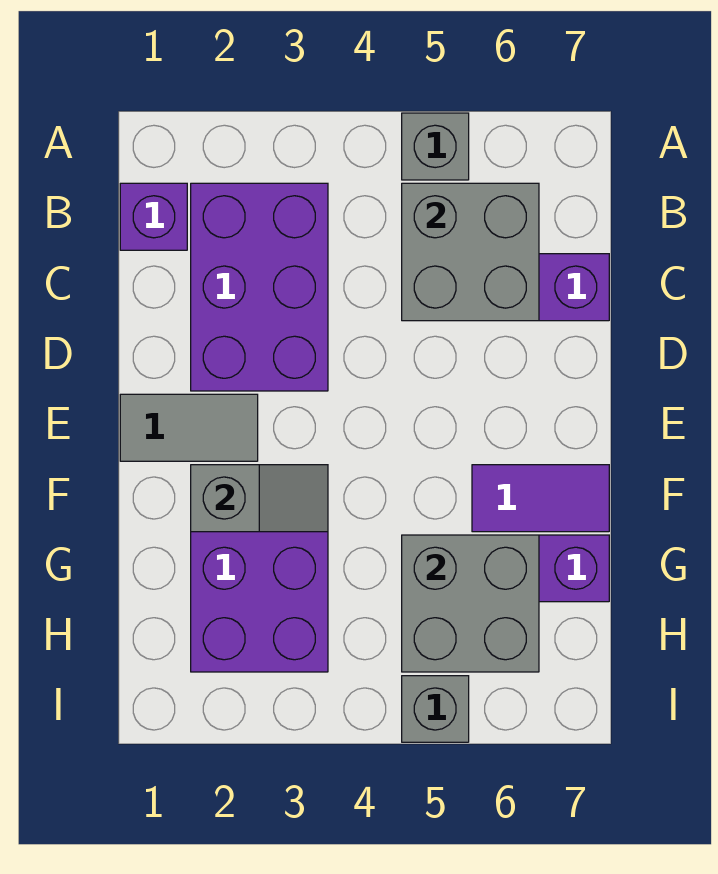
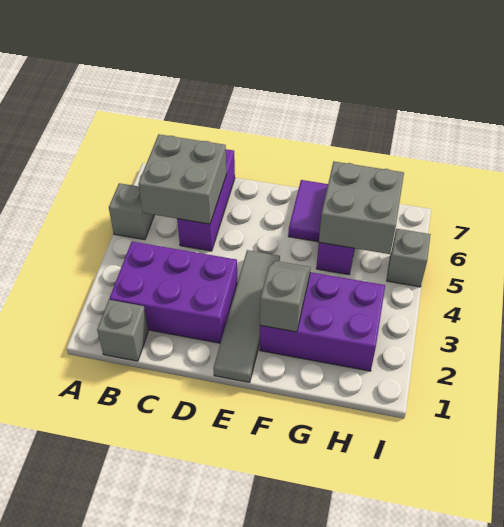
purple 1x1 brick [120,183,187,250] -> grey 1x1 brick [97,300,148,361]
grey 1x2 tile [120,394,258,461] -> grey 1x4 tile [213,250,280,382]

